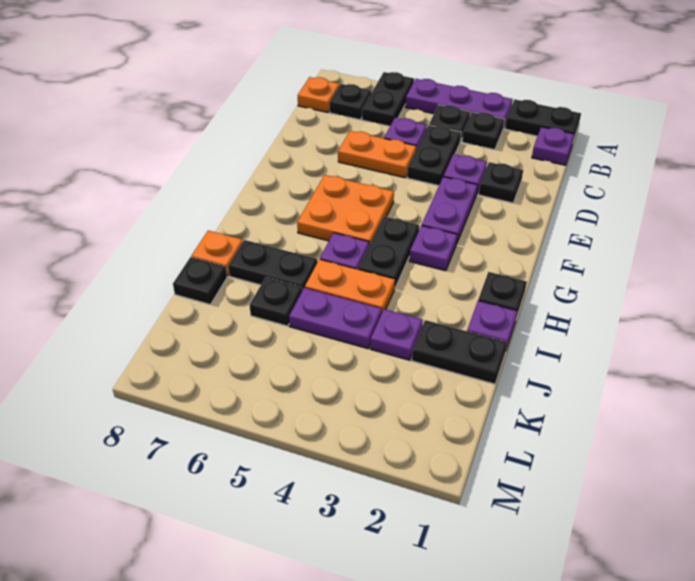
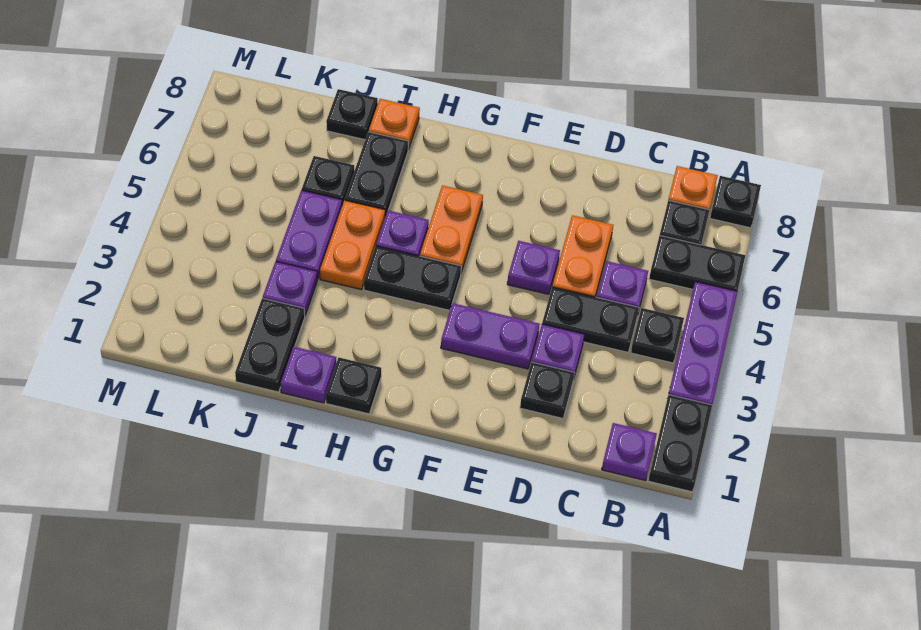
black 1x1 plate [462,112,505,150] -> black 1x1 plate moved to [710,176,761,228]
orange 2x2 plate [297,175,394,245] -> orange 1x2 plate [420,185,483,272]
purple 1x1 plate [409,226,457,271] -> purple 1x1 plate moved to [507,241,560,294]

